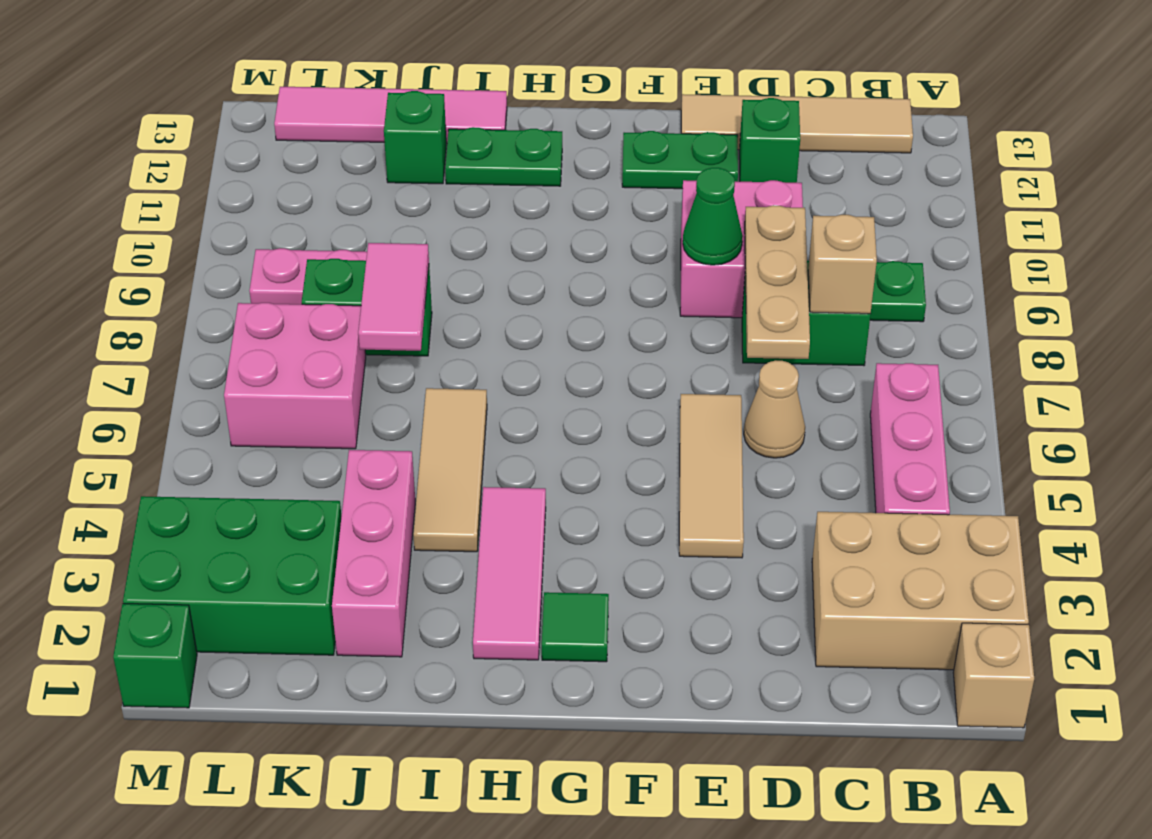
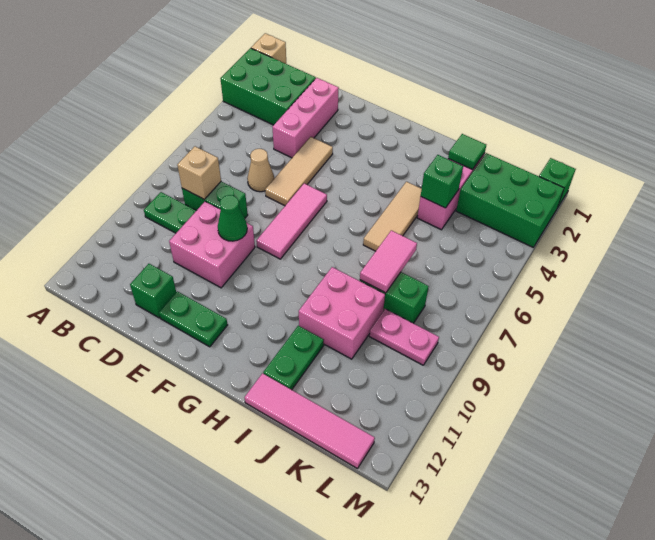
tan 2x3 brick [812,512,1029,670] -> green 2x3 brick [220,48,316,125]
pink 1x3 brick [870,363,950,515] -> pink 1x3 brick moved to [273,78,339,158]
tan 1x4 tile [681,94,913,153] -> none
tan 1x3 plate [745,205,810,359] -> none
green 1x1 tile [542,592,609,662] -> green 1x1 tile moved to [448,134,486,169]
pink 1x3 tile [473,487,546,660] -> pink 1x3 tile moved to [257,183,327,259]
green 1x2 plate [445,127,562,186] -> green 1x2 plate turned to [263,326,324,390]
green 1x1 brick [384,91,446,184] -> green 1x1 brick moved to [421,155,463,208]
pink 2x2 brick [224,303,366,449] -> pink 2x2 brick moved to [299,267,385,359]

